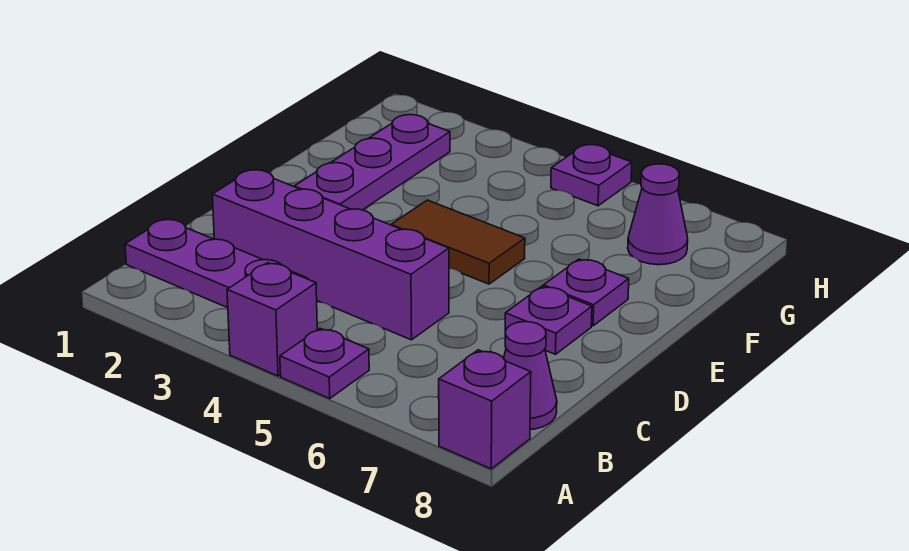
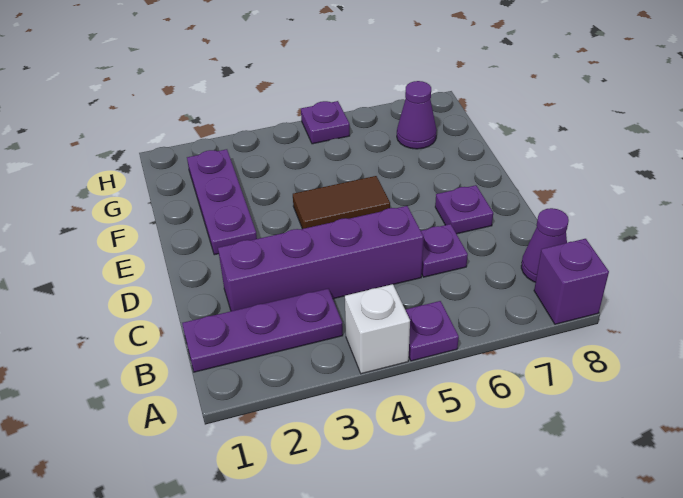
purple 1x1 brick [227,263,317,376] -> white 1x1 brick [345,284,410,374]
purple 1x1 plate [543,259,629,326] -> purple 1x1 plate moved to [421,224,468,277]

